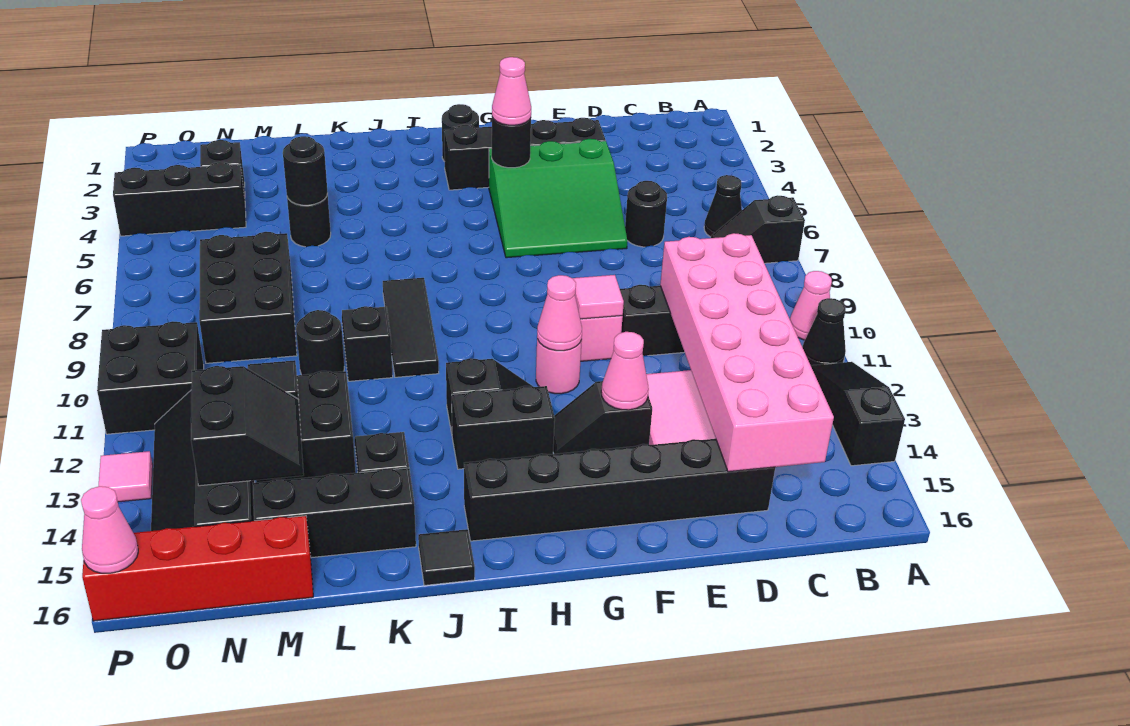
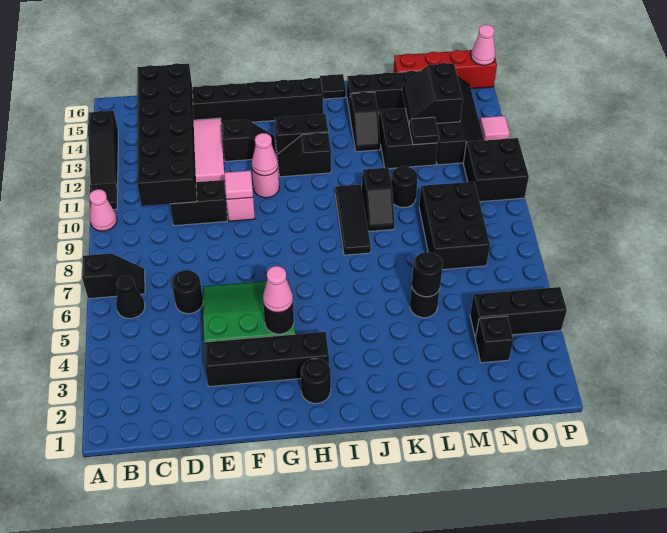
black 1x1 cone [803,298,846,365] -> black 1x1 tile [89,183,118,210]
pink 2x6 brick [660,233,834,472] -> black 2x6 brick [137,63,197,206]
pink 1x1 cone [601,332,649,410] -> none

